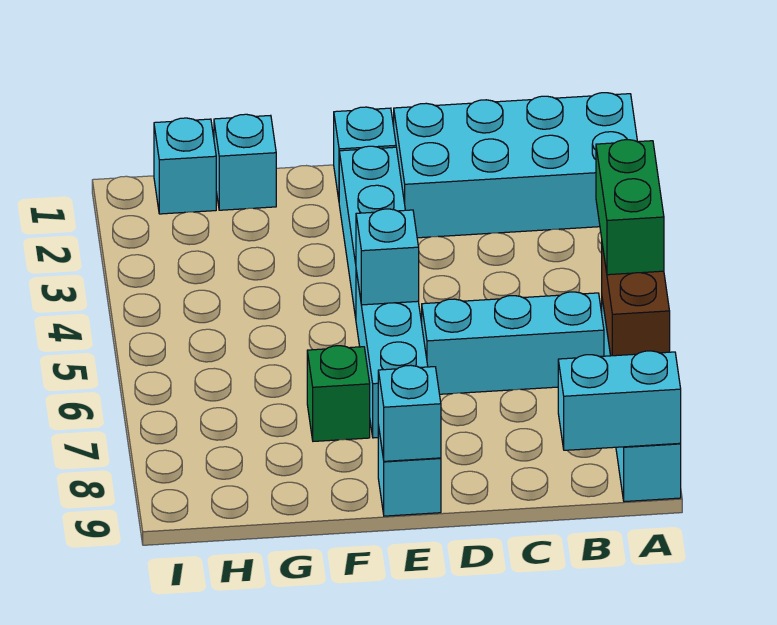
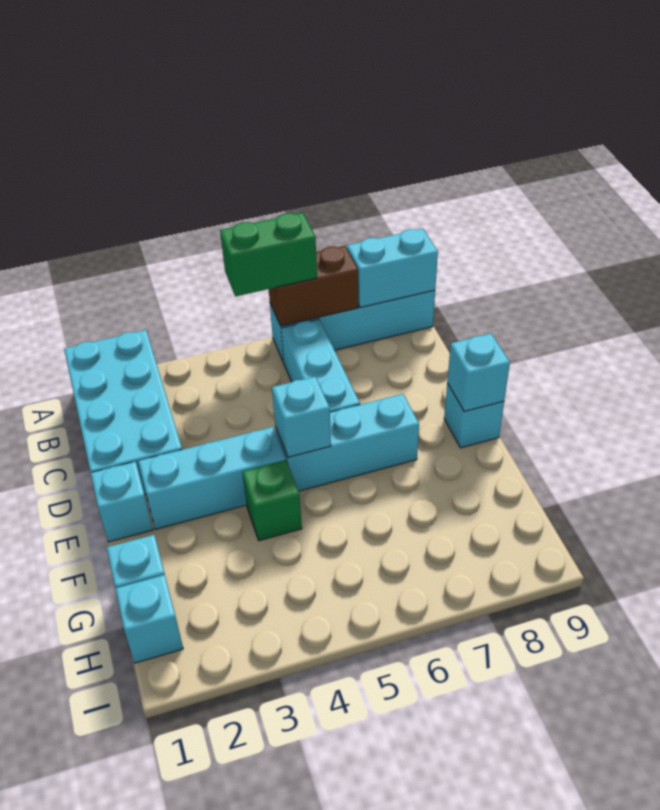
cyan 1x2 brick [558,351,681,450] -> cyan 1x2 brick turned to [347,229,438,308]
green 1x1 brick [307,346,370,441] -> green 1x1 brick moved to [242,460,302,541]

